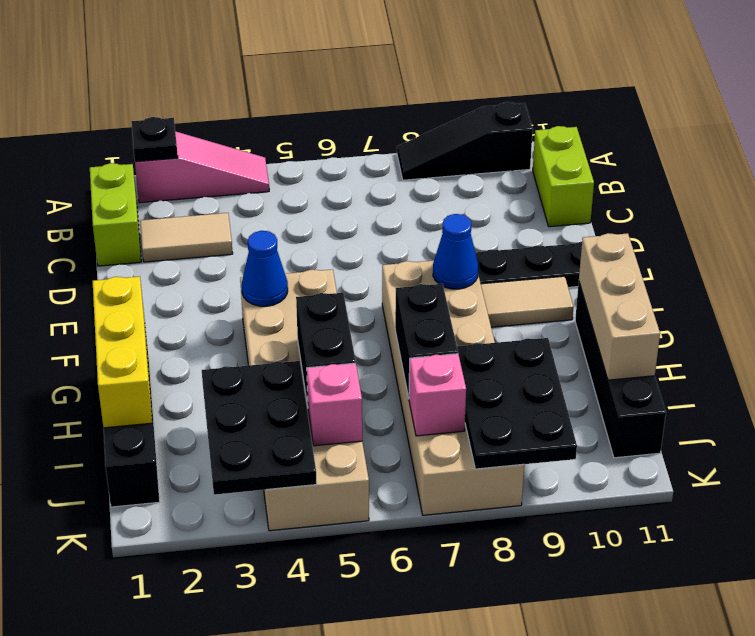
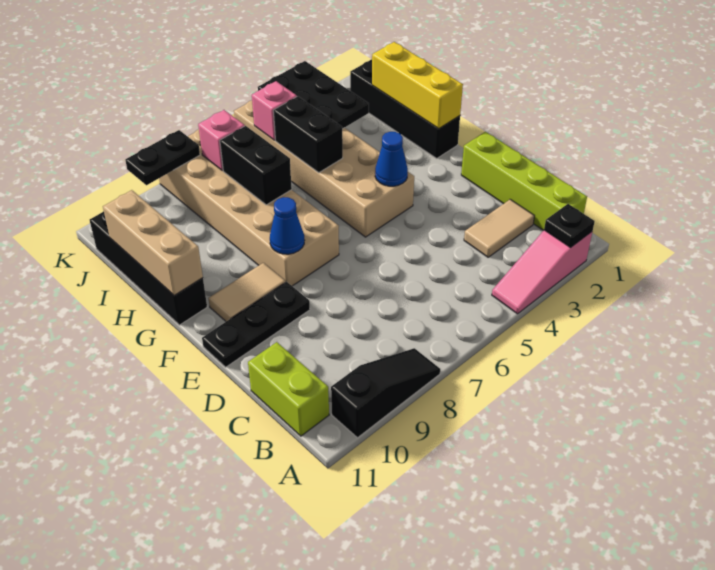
lime 1x2 brick [90,163,141,266] -> lime 1x4 brick [461,132,587,231]
black 2x3 plate [457,338,577,469] -> black 1x2 plate [125,130,200,185]

